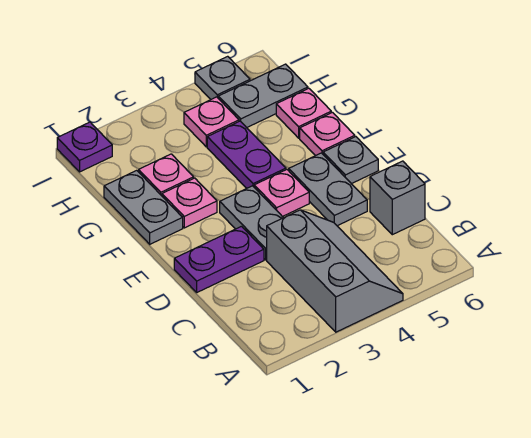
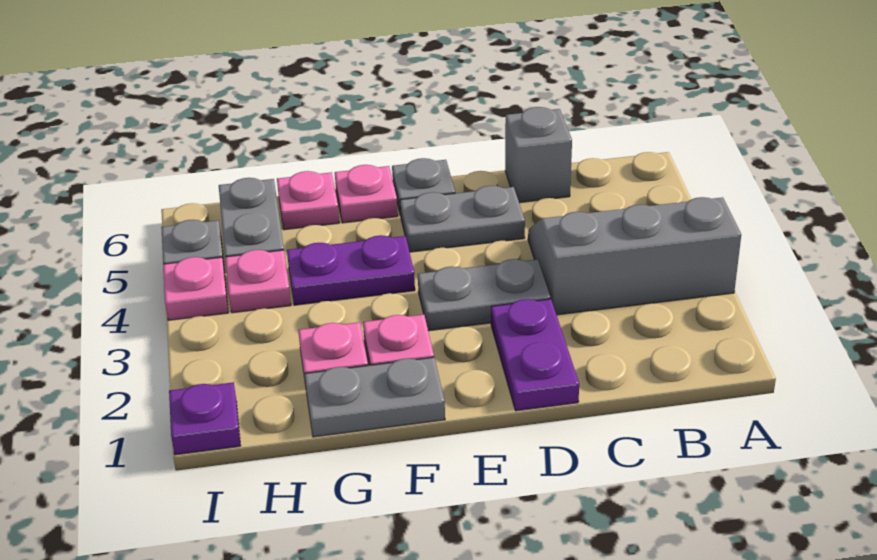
pink 1x1 plate [254,170,309,217] -> pink 1x1 plate moved to [163,257,228,320]

